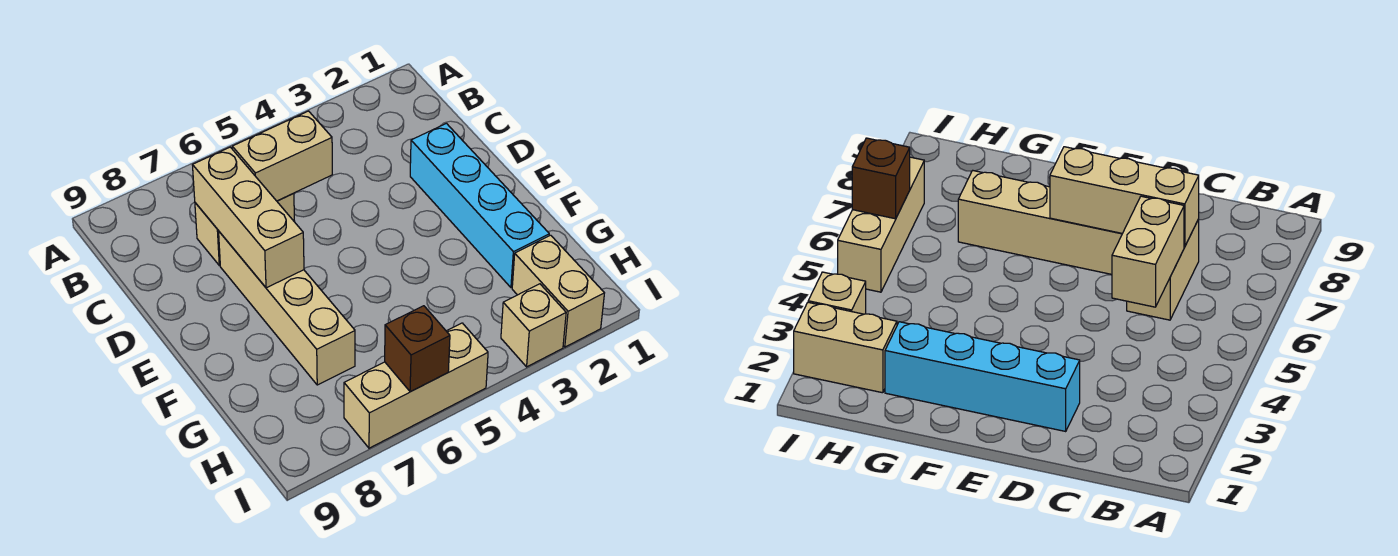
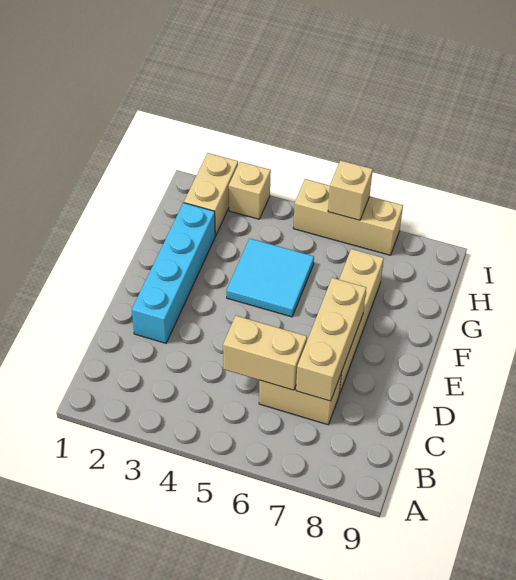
none -> cyan 2x2 tile [226,238,314,317]
brown 1x1 brick [385,306,450,392] -> tan 1x1 brick [328,160,373,220]

